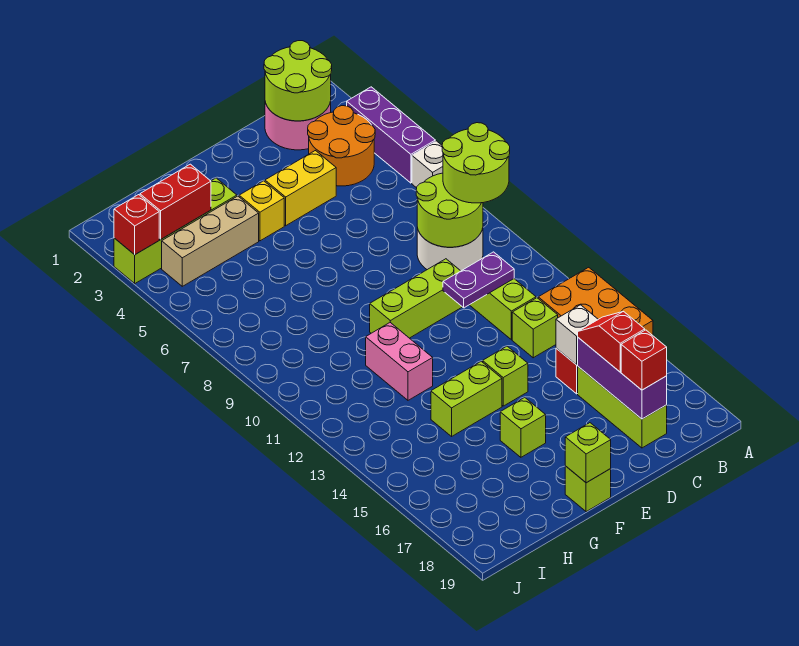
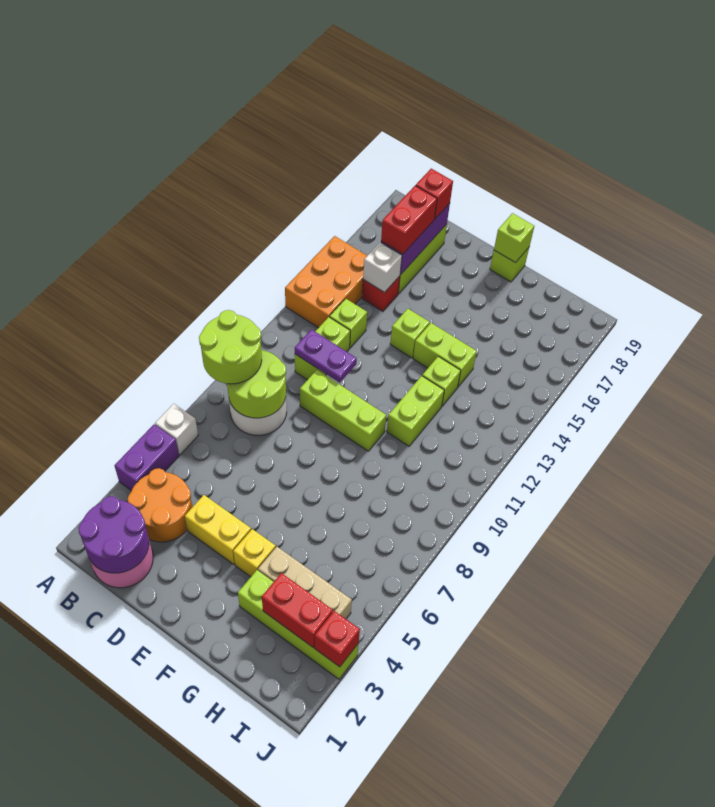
purple 1x3 brick [347,87,435,183] -> purple 1x2 brick [115,424,179,491]
lime 2x2 round brick [264,41,332,121] -> purple 2x2 round brick [78,496,149,573]
red 1x2 slope [578,311,645,372] -> red 1x2 brick [381,186,437,254]
lime 1x1 brick [500,398,546,457] -> lime 1x1 brick moved to [422,356,461,406]
pink 1x2 brick [366,323,433,400] -> lime 1x2 brick [387,376,444,446]

